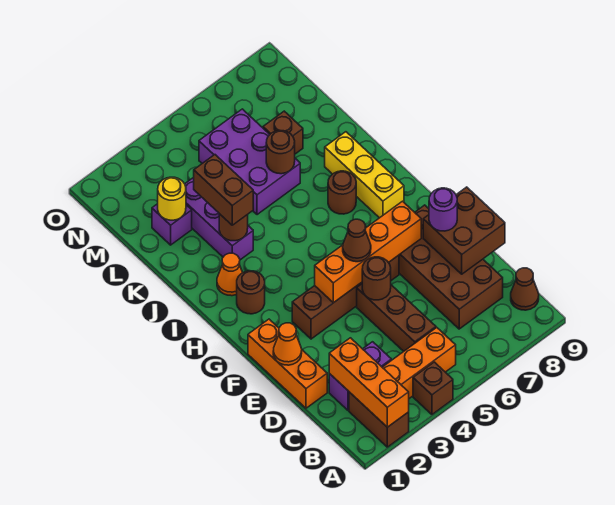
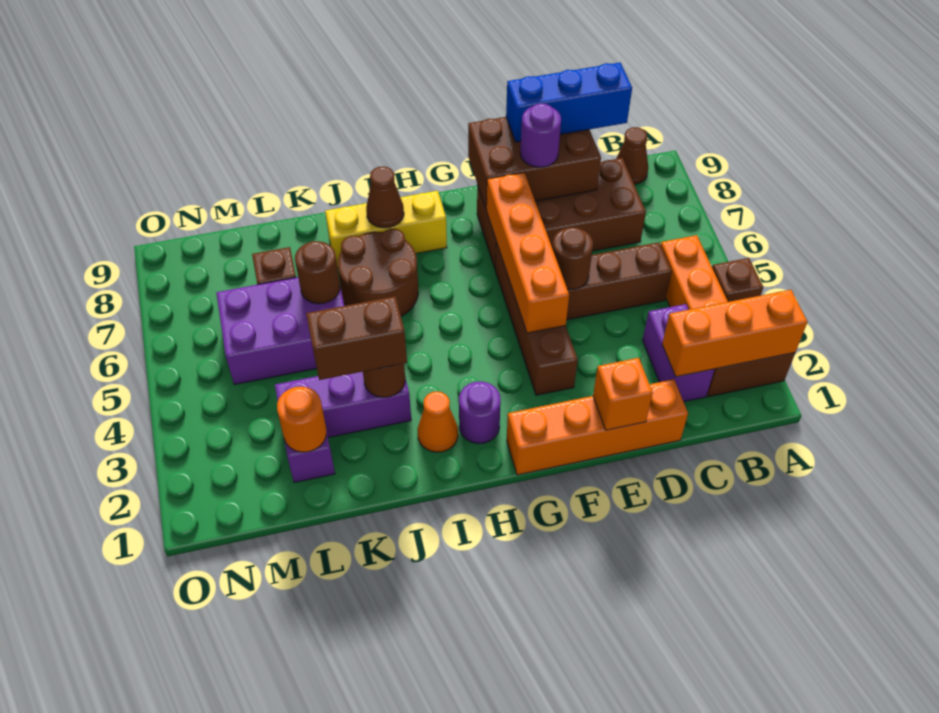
none -> blue 1x3 brick [506,63,632,142]
orange 1x3 brick [248,319,327,408] -> orange 1x4 brick [507,379,688,475]
brown 2x2 brick [423,187,505,274] -> brown 2x3 brick [468,117,601,210]
orange 1x1 cone [273,323,302,365] -> orange 1x1 brick [593,358,653,430]
brown 1x1 cone [343,219,371,262] -> brown 1x1 cone moved to [366,167,404,228]
brown 1x1 round brick [237,271,265,314] -> purple 1x1 round brick [459,381,501,444]
brown 1x1 round brick [328,171,356,214] -> brown 2x2 round brick [338,229,418,316]
yellow 1x1 round brick [158,177,186,220] -> orange 1x1 round brick [277,387,326,452]

